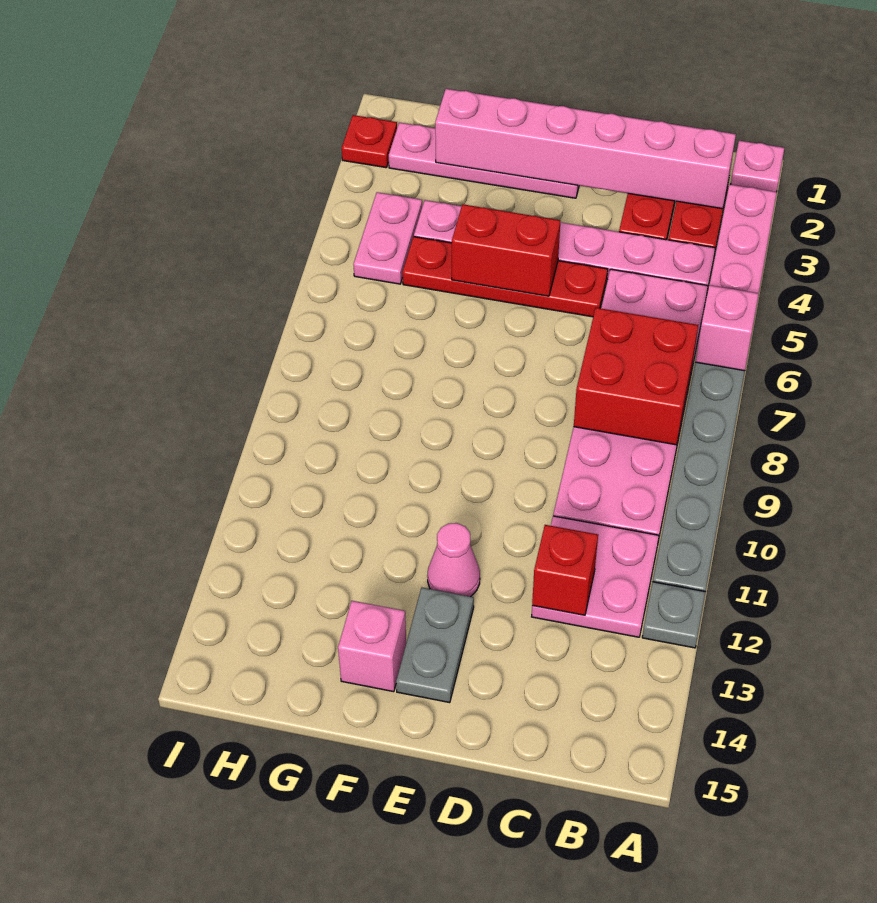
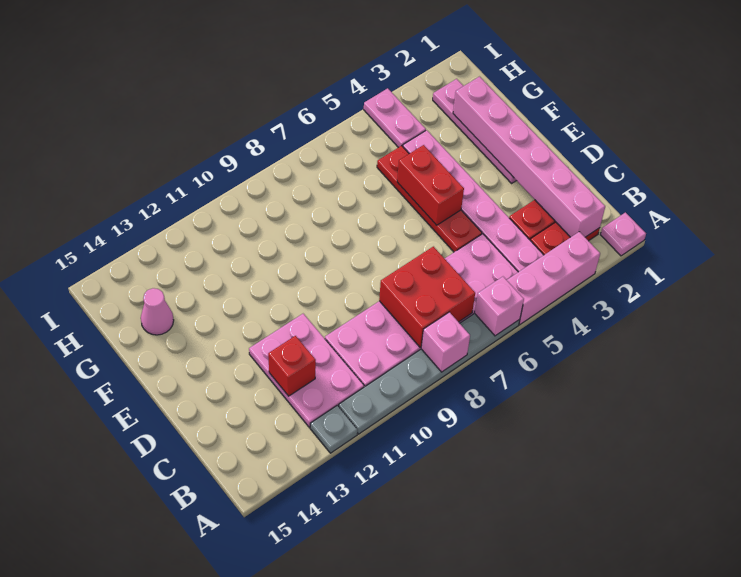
pink 2x2 plate [532,516,659,637] -> pink 2x3 plate [249,314,364,428]
pink 1x1 cone [427,523,480,597] -> pink 1x1 cone moved to [141,288,174,335]
grey 1x2 plate [396,588,474,703] -> none
pink 1x1 brick [338,601,406,692] -> pink 1x1 brick moved to [421,312,470,372]
pink 1x2 plate [353,192,422,284] -> pink 1x2 plate turned to [364,88,426,148]
red 1x1 plate [342,115,397,168] -> none

